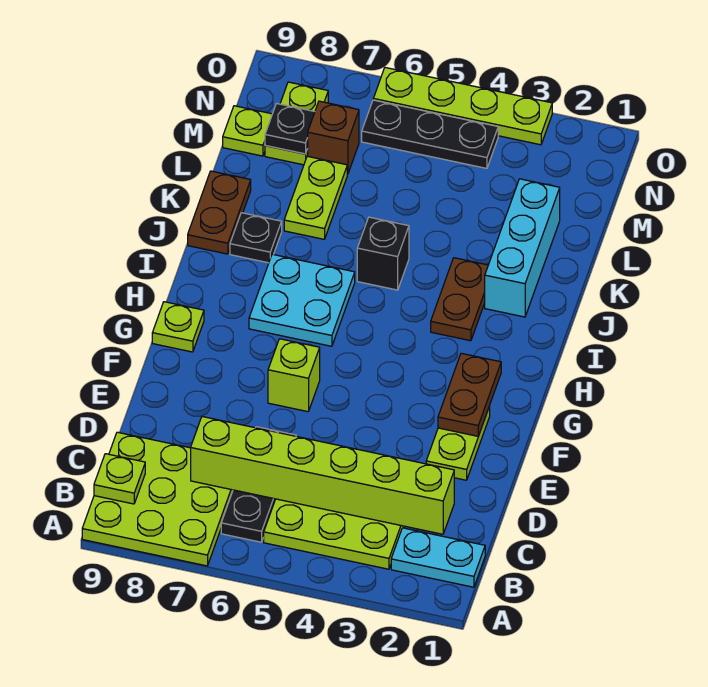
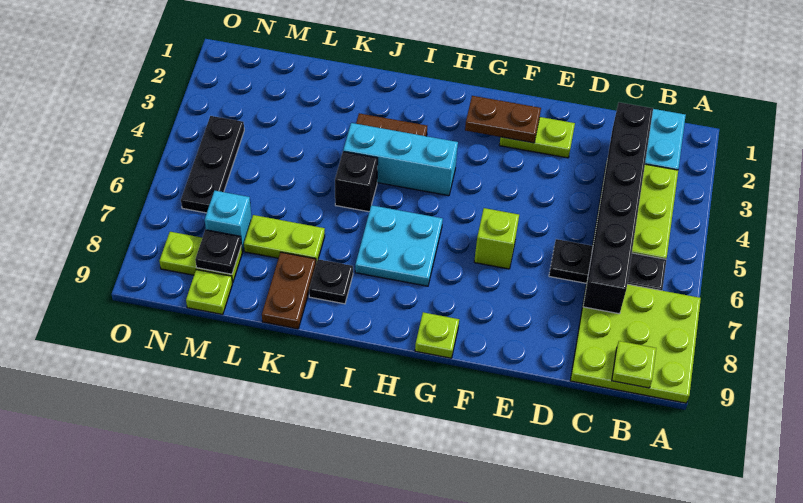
lime 1x6 brick [191,417,454,534] -> black 1x6 brick [583,102,653,314]
cyan 1x3 brick [485,179,560,317] -> cyan 1x3 brick moved to [343,123,458,196]
brown 1x2 plate [188,171,251,254] -> brown 1x2 plate turned to [262,252,316,329]
brown 1x1 brick [308,101,359,174] -> cyan 1x1 brick [205,191,252,252]
lime 1x4 plate [373,68,552,145] -> none

